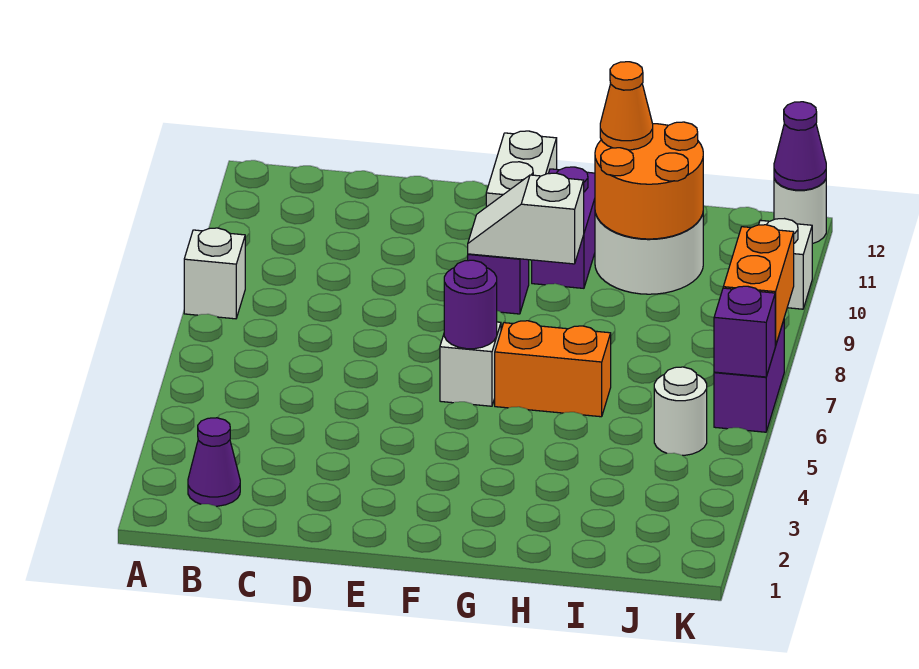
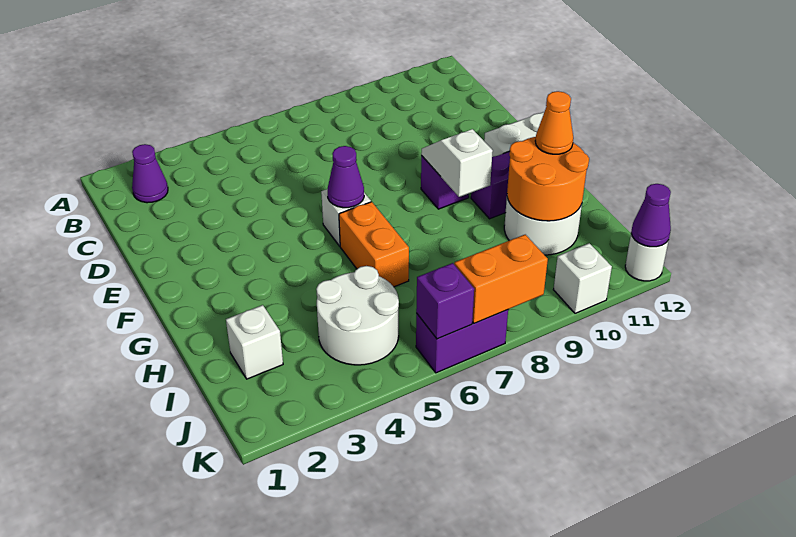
white 1x1 brick [184,228,245,319] -> white 1x1 brick moved to [226,305,283,379]
purple 1x1 round brick [444,260,497,349] -> purple 1x1 cone [328,146,364,208]
white 1x1 round brick [654,367,707,455] -> white 2x2 round brick [316,266,399,365]

